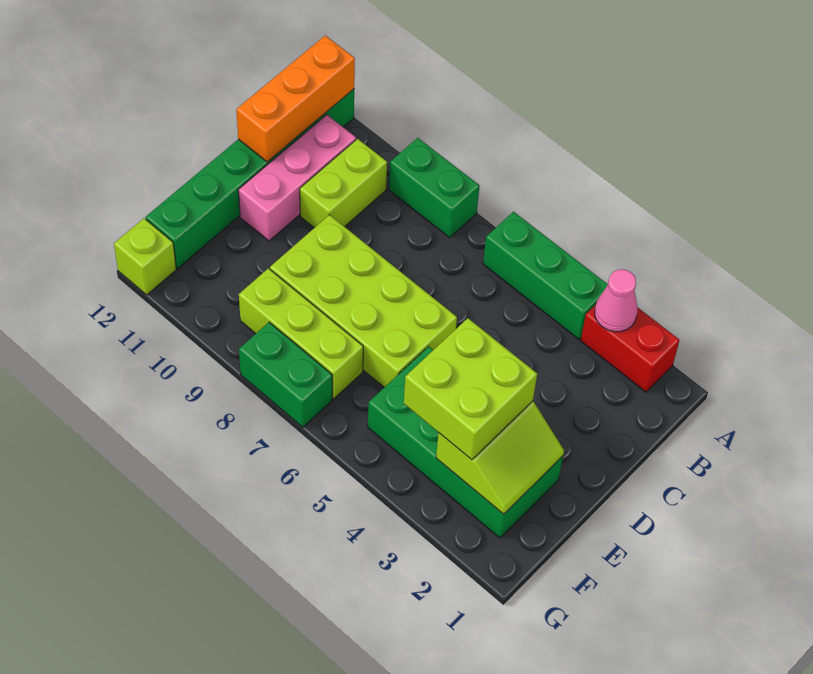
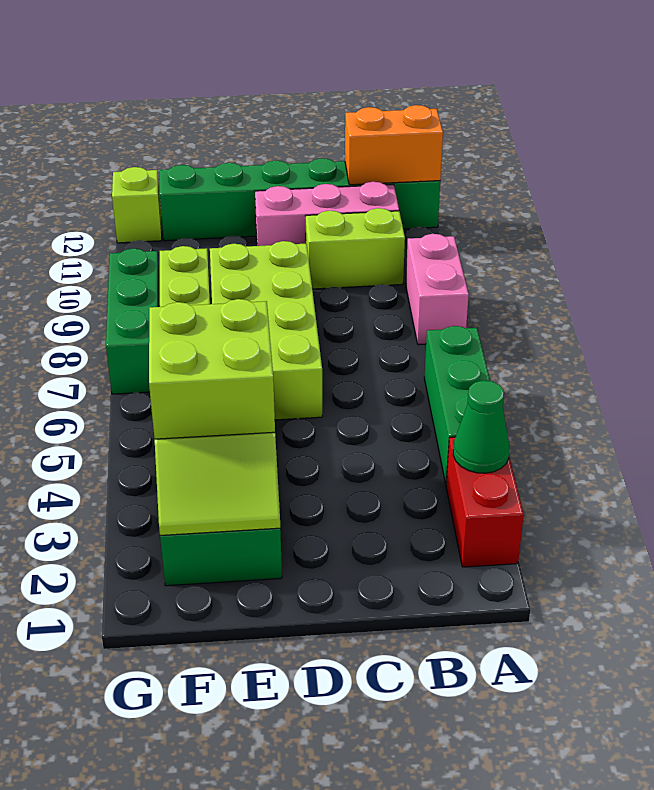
pink 1x1 cone [595,269,638,332] -> green 1x1 cone [453,380,509,473]
green 1x2 brick [389,138,480,238] -> pink 1x2 brick [406,234,469,345]
orange 1x3 brick [236,35,355,162] -> orange 1x2 brick [345,105,443,185]
green 1x2 brick [239,322,332,427] -> green 1x3 brick [106,249,160,394]

